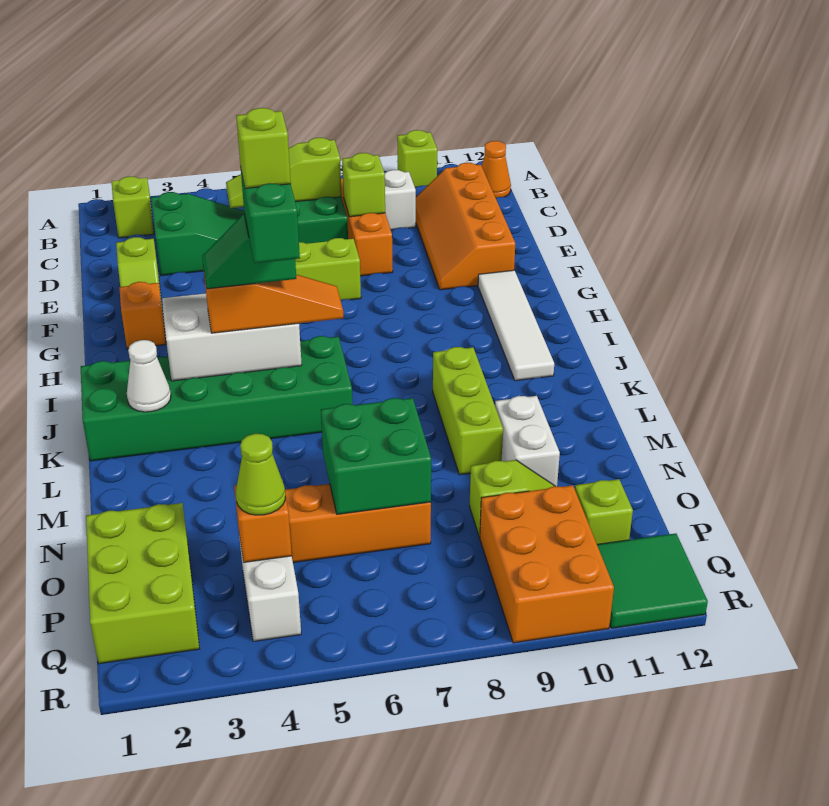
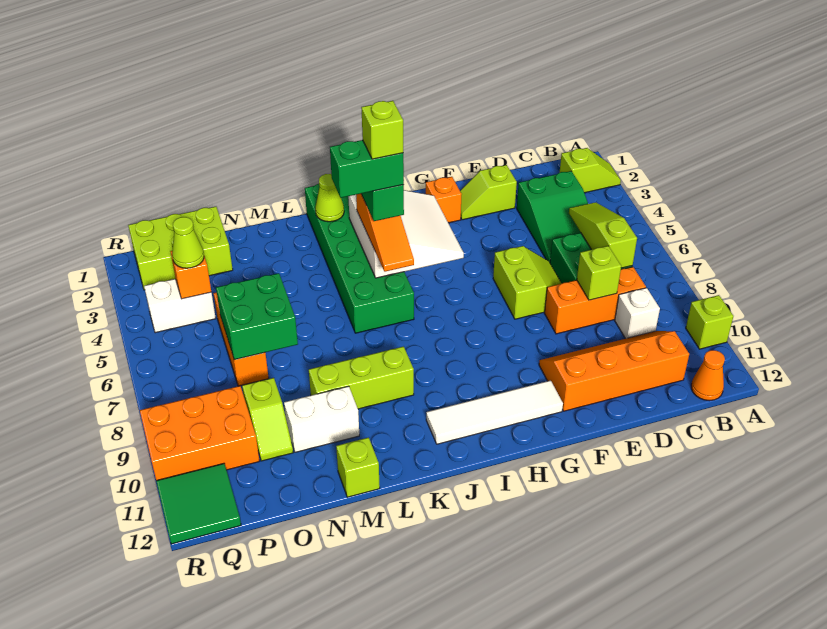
white 1x1 cone [127,340,171,412] -> lime 1x1 cone [315,174,344,222]
lime 1x1 brick [575,479,633,544] -> lime 1x1 brick moved to [336,437,380,497]

